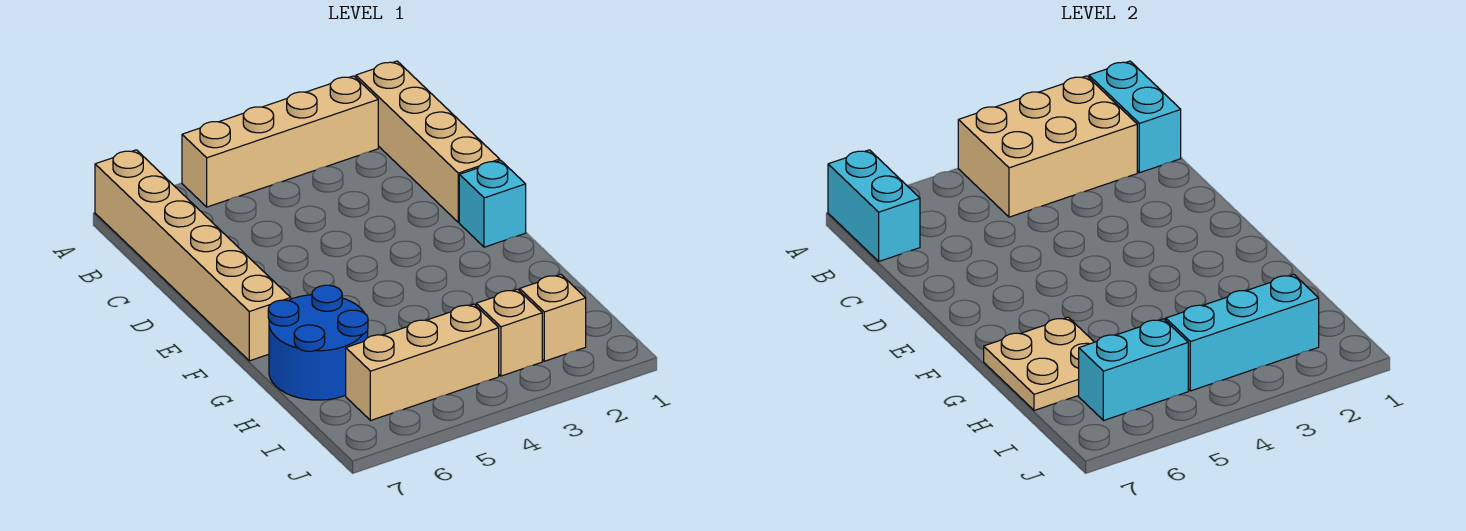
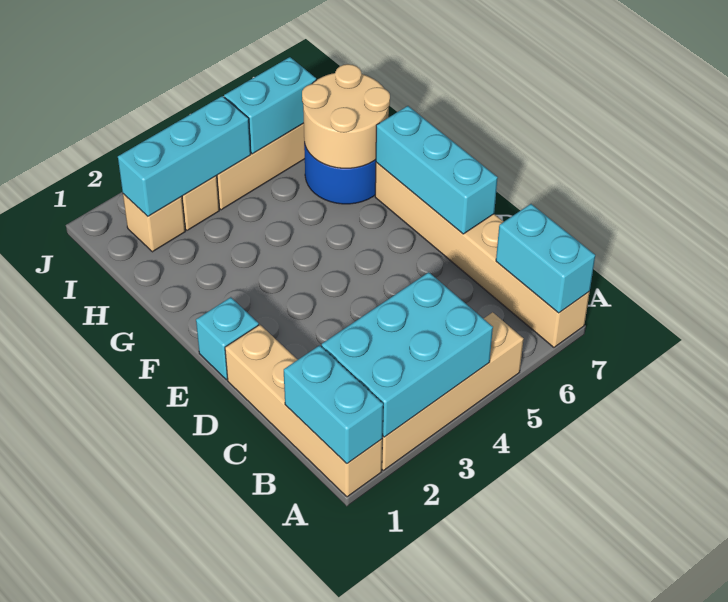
tan 2x3 brick [958,76,1137,217] -> cyan 2x3 brick [322,272,493,437]
none -> cyan 1x3 brick [376,106,498,234]
tan 2x2 plate [984,317,1094,410] -> tan 2x2 round brick [302,64,390,168]

